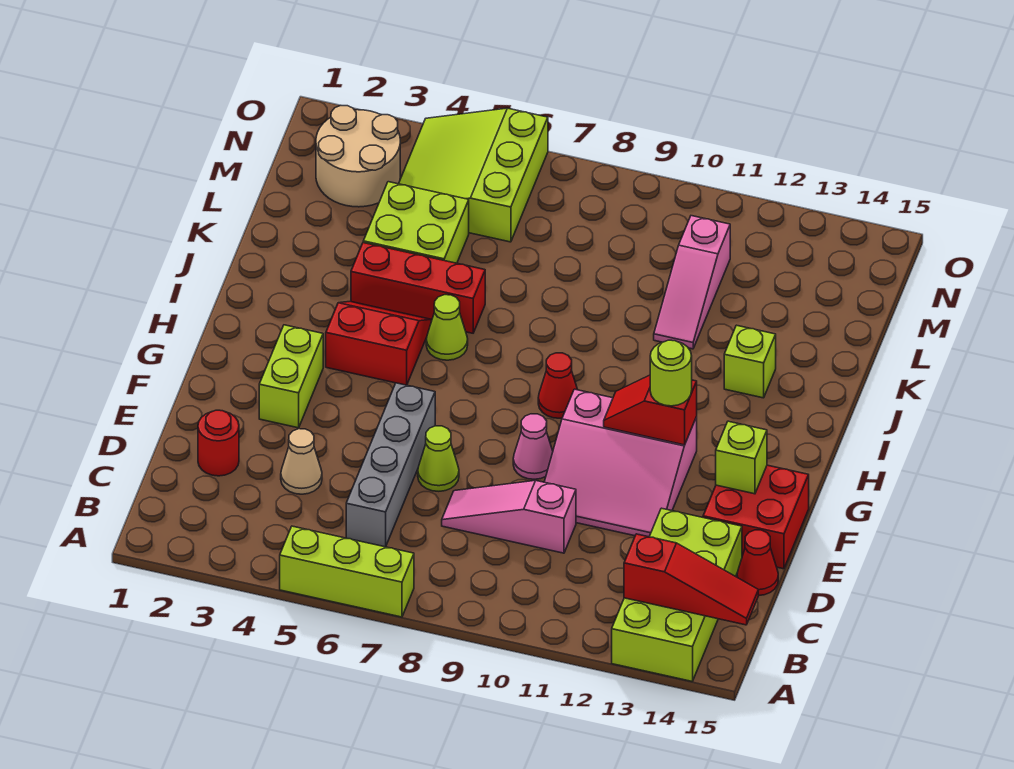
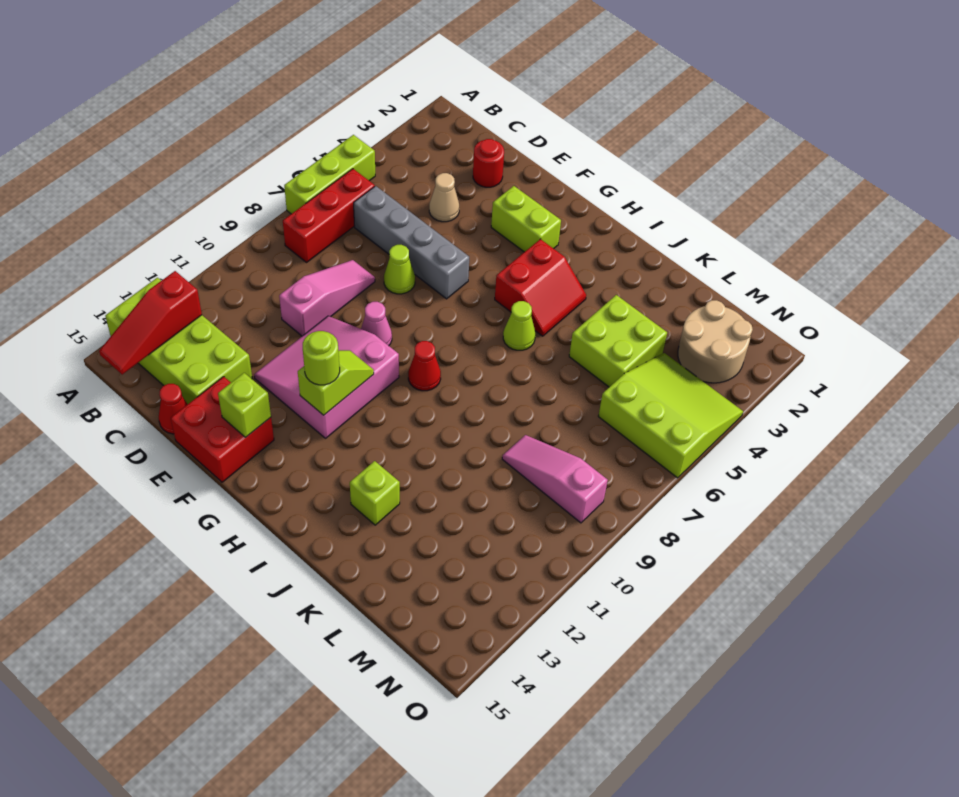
red 1x2 slope [604,375,697,445] -> lime 1x2 slope [298,350,374,415]
red 1x3 brick [351,243,485,333] -> red 1x3 brick moved to [283,169,375,262]
pink 1x3 slope [654,216,730,349] -> pink 1x3 slope moved to [502,435,608,523]

